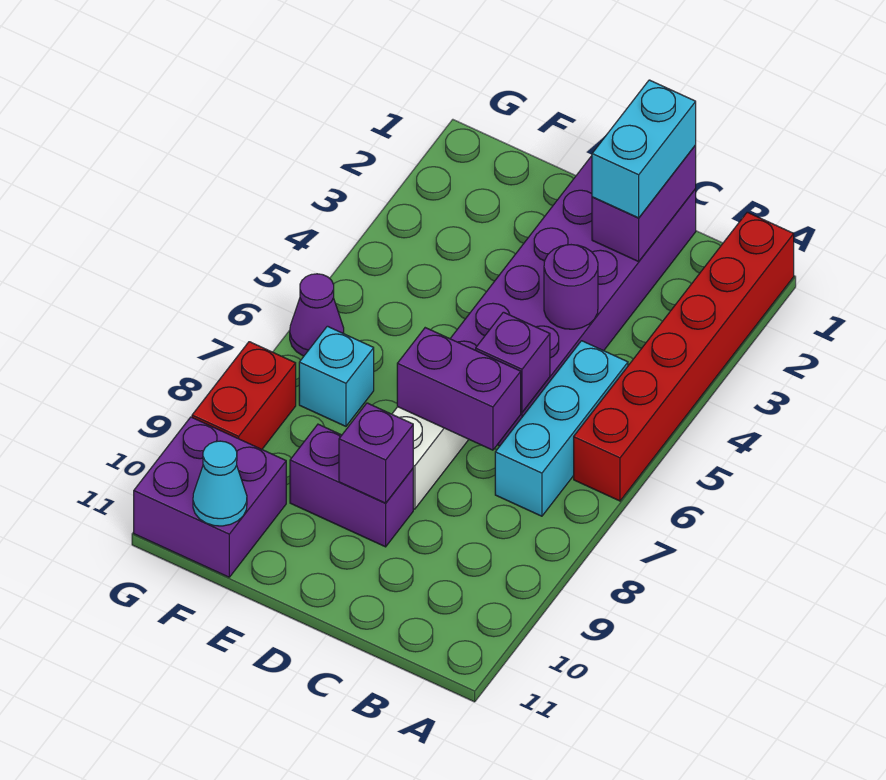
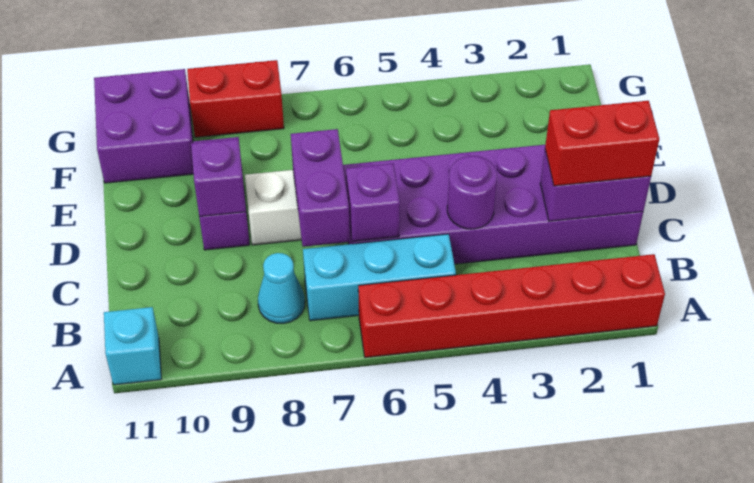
cyan 1x2 brick [592,80,696,218] -> red 1x2 brick [545,101,659,186]
cyan 1x1 brick [299,326,374,426] -> cyan 1x1 brick moved to [104,307,161,385]
cyan 1x1 cone [193,441,247,526] -> cyan 1x1 cone moved to [258,253,305,323]
purple 1x1 cone [290,274,344,356] -> none

